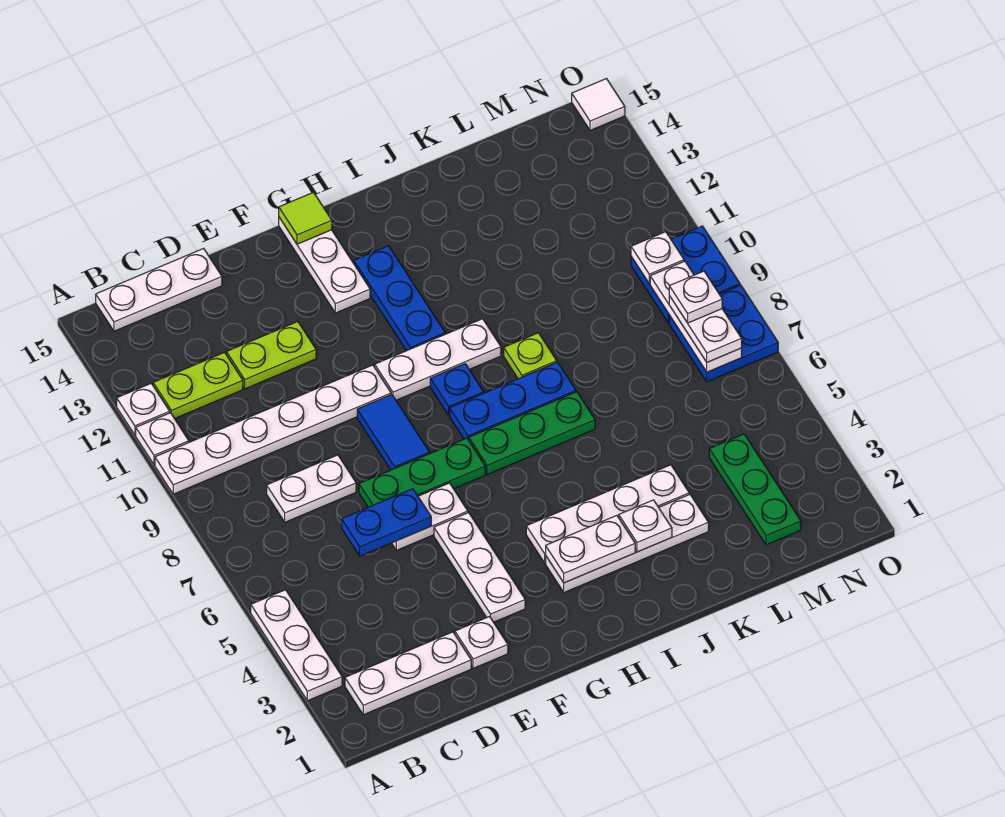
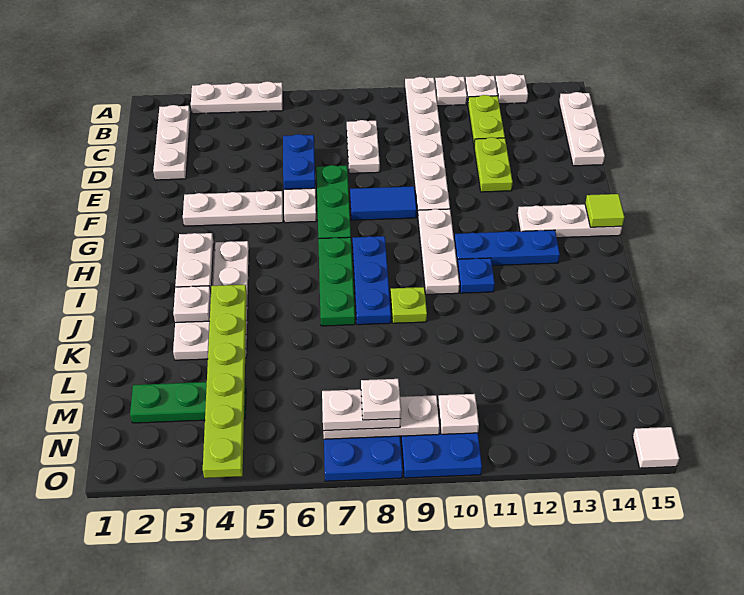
white 1x1 plate [455,617,508,668] -> white 1x1 plate moved to [495,74,528,104]
blue 1x1 plate [430,364,484,415] -> blue 1x1 plate moved to [457,258,495,293]
none -> lime 1x6 plate [203,285,247,478]

